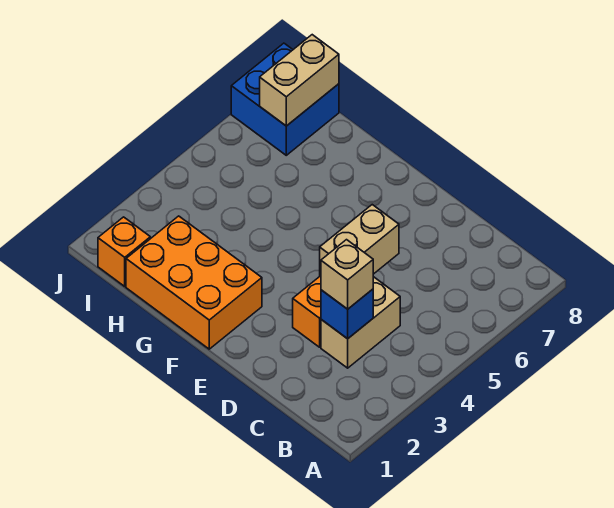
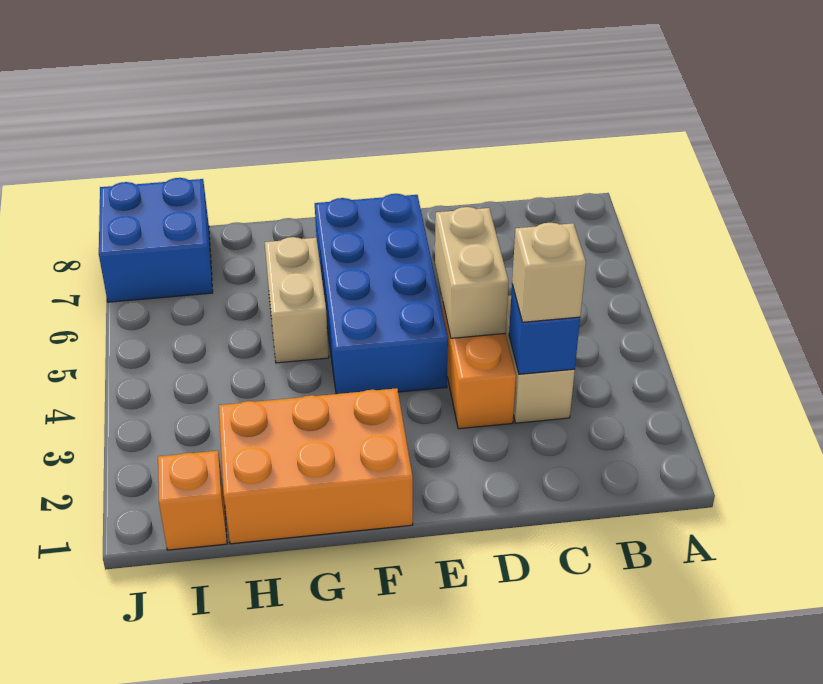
none -> blue 2x4 brick [315,194,448,394]
tan 1x2 brick [260,35,339,126] -> tan 1x2 brick moved to [265,237,329,363]

